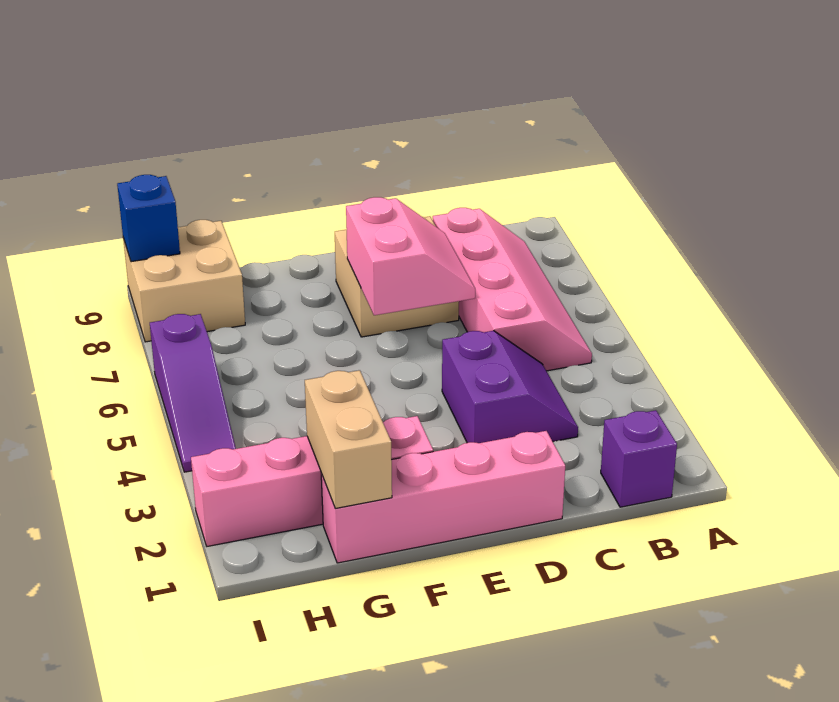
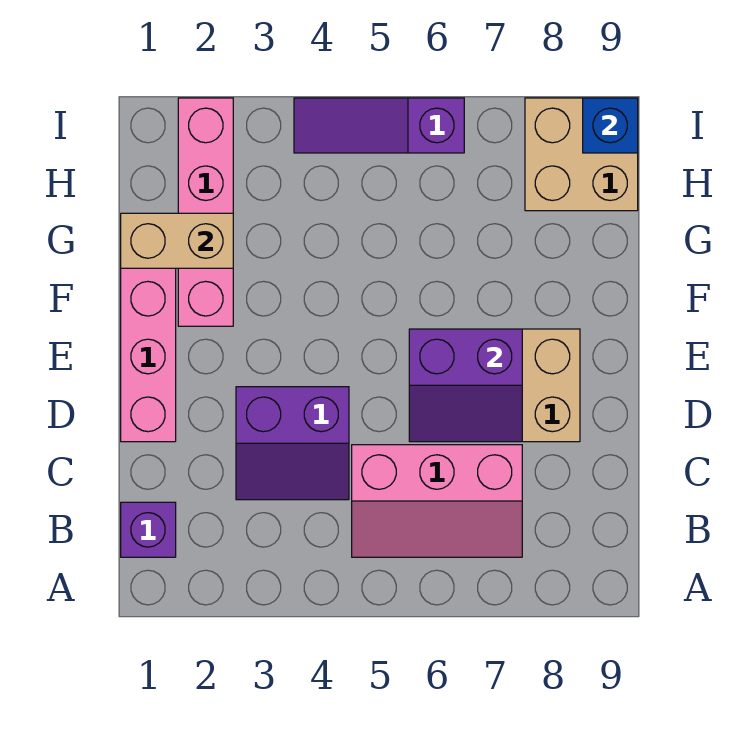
pink 2x4 slope [433,208,592,371] -> pink 2x3 slope [352,445,522,557]
pink 2x2 slope [346,197,475,315] -> purple 2x2 slope [409,329,522,442]

